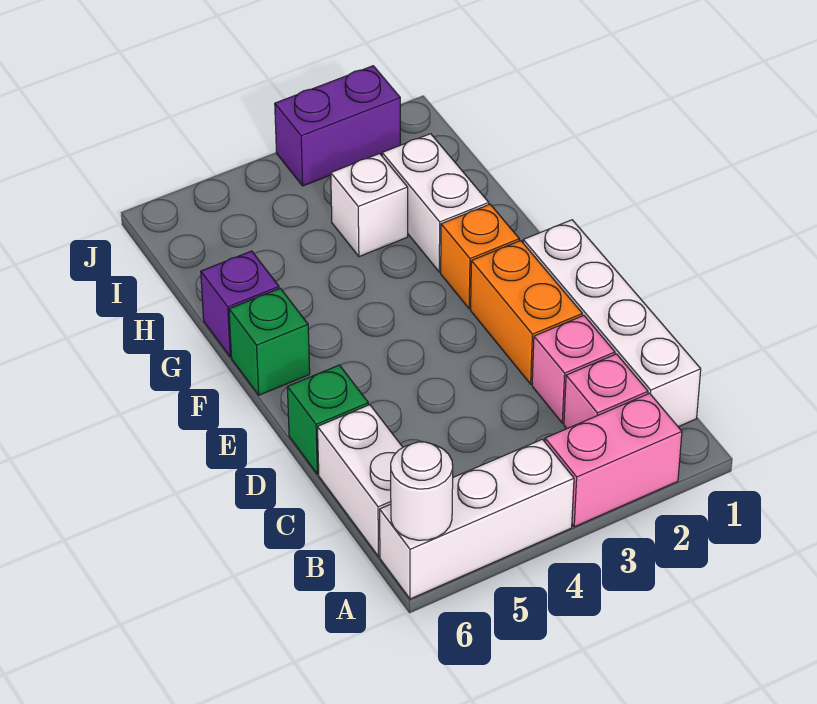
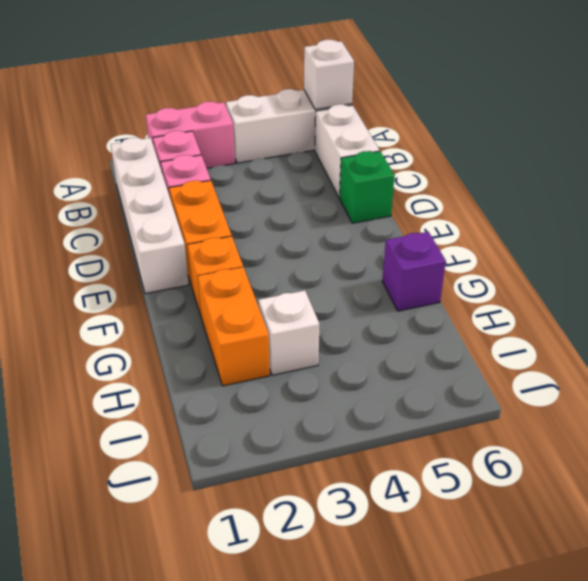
white 1x1 round brick [391,442,453,540] -> white 1x1 brick [304,40,354,110]
green 1x1 brick [229,288,310,395] -> none
white 1x2 brick [382,134,489,272] -> orange 1x2 brick [198,267,270,386]
purple 1x2 brick [275,66,400,186] -> none

